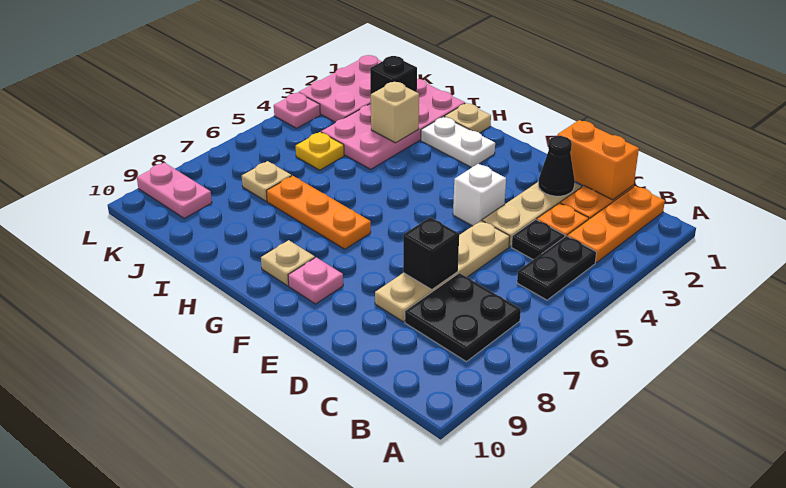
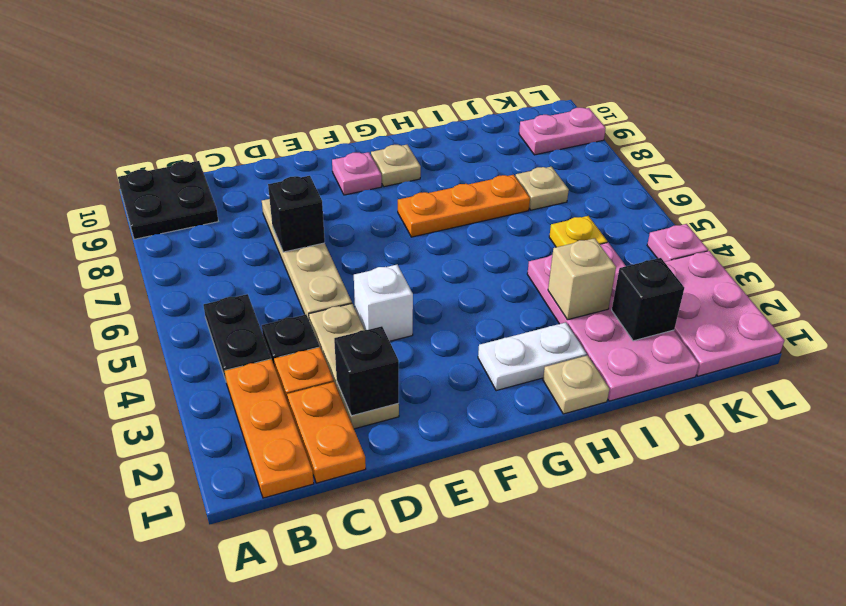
black 2x2 plate [405,273,521,362] -> black 2x2 plate moved to [118,161,218,239]
orange 1x2 brick [557,120,639,200] -> none
black 1x1 cone [538,136,575,196] -> black 1x1 brick [334,326,399,416]

